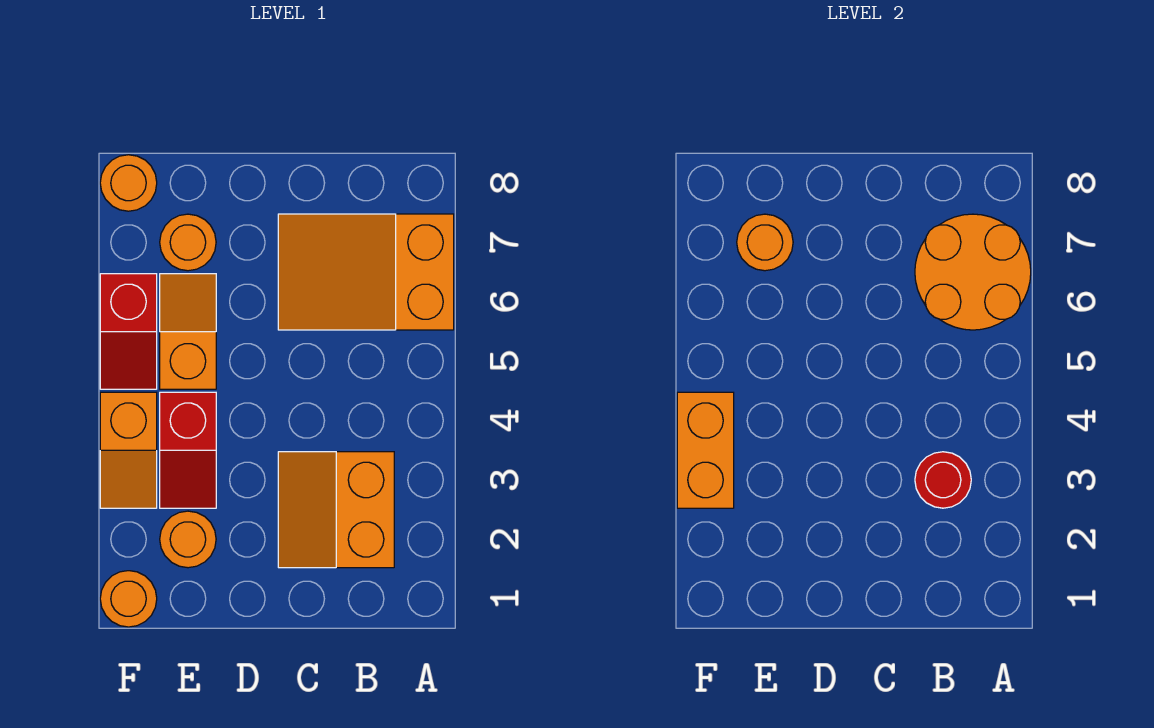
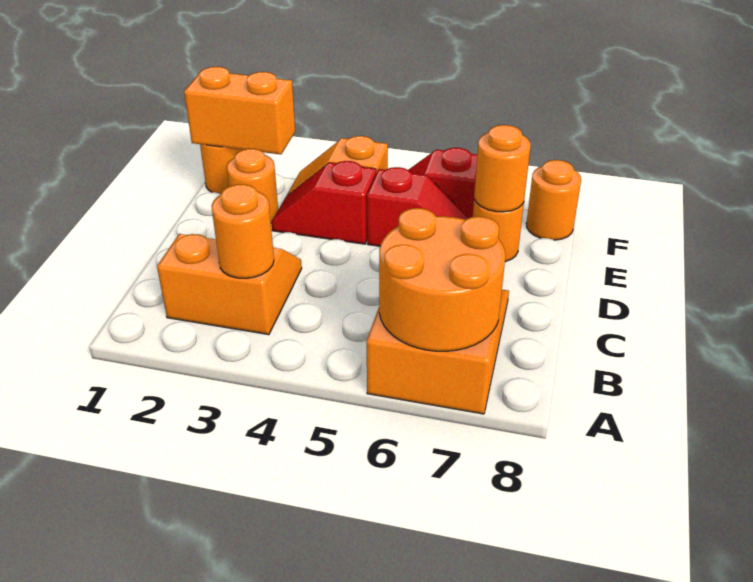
red 1x1 round brick [915,452,971,508] -> orange 1x1 round brick [211,184,274,279]
orange 1x2 slope [160,274,216,389] -> red 1x2 slope [367,167,468,246]
orange 1x2 brick [677,392,734,508] -> orange 1x2 brick moved to [184,67,295,155]

